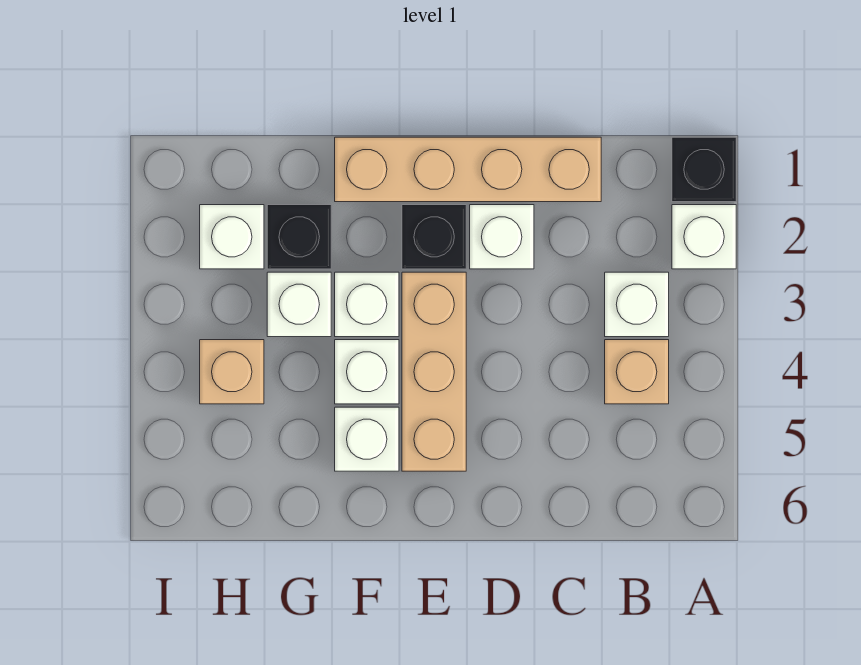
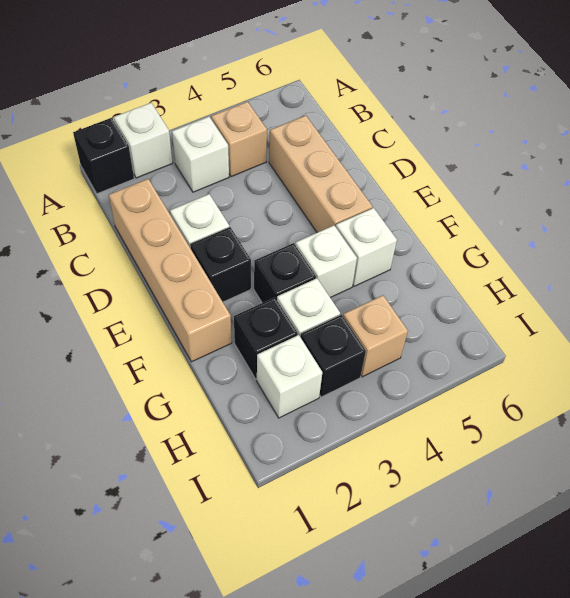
tan 1x3 brick [402,272,466,471] -> tan 1x3 brick turned to [269,116,372,233]
white 1x1 brick [335,272,399,337] -> black 1x1 brick [254,243,316,303]
none -> black 1x1 brick [301,315,366,397]

